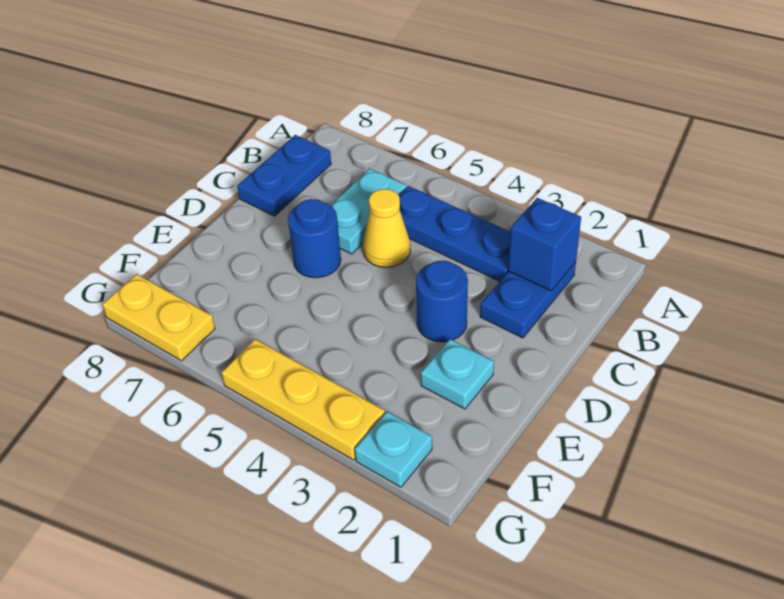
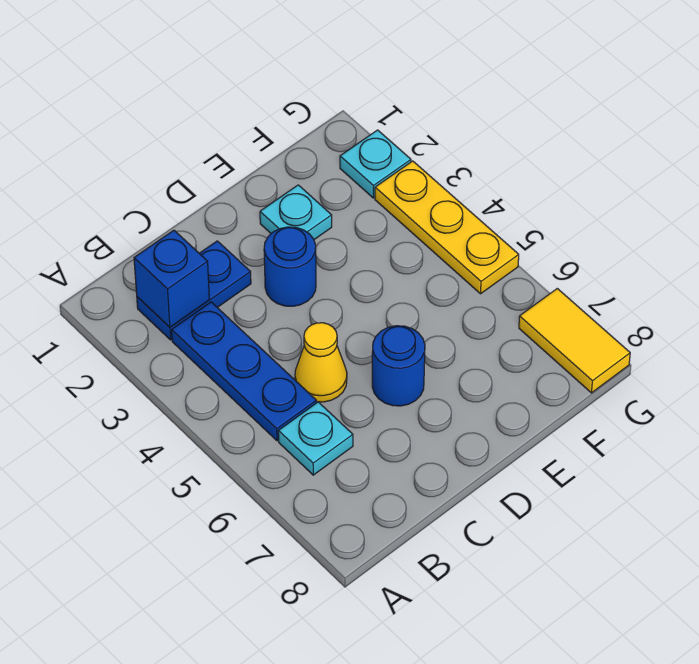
cyan 1x2 plate [331,168,407,254] -> cyan 1x1 plate [278,402,353,475]
blue 1x2 plate [237,135,331,216] -> none
yellow 1x2 plate [102,274,215,361] -> yellow 1x2 tile [519,289,630,393]

